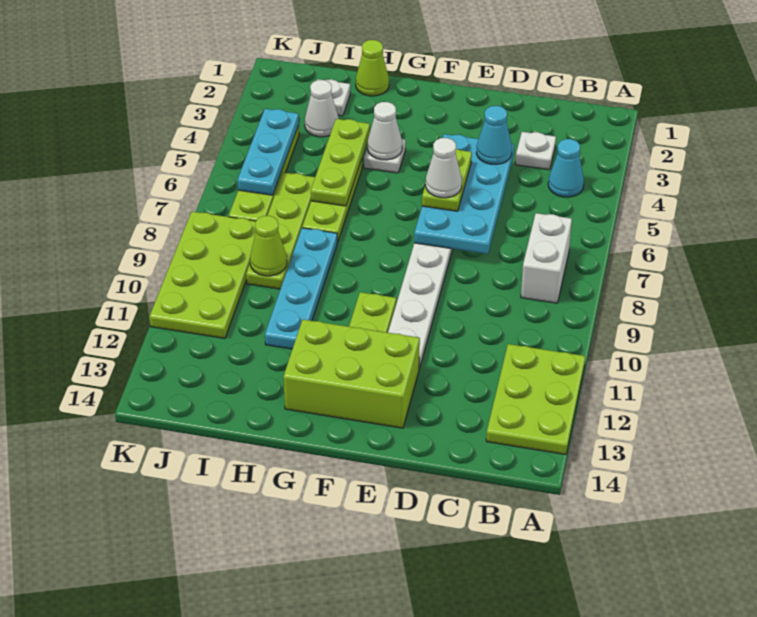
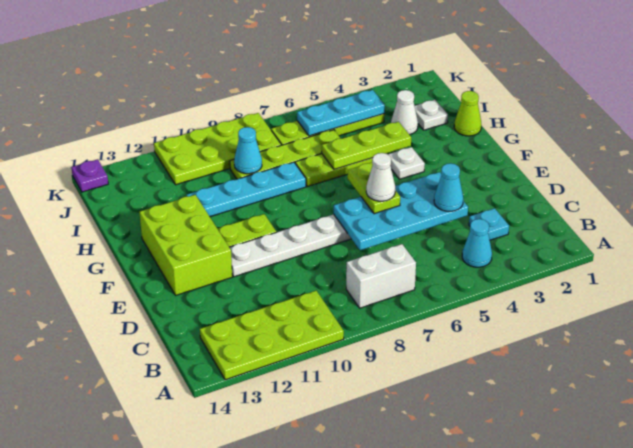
lime 2x3 plate [486,344,585,455] -> lime 2x4 plate [200,291,344,380]
white 1x1 plate [515,132,556,170] -> cyan 1x1 plate [469,208,509,240]
lime 1x2 plate [422,149,472,211] -> lime 1x2 plate turned to [348,162,400,214]
white 1x1 cone [367,102,402,160] -> none
lime 1x1 cone [250,216,287,276] -> cyan 1x1 cone [234,127,262,174]
none -> purple 1x1 plate [71,159,108,192]

